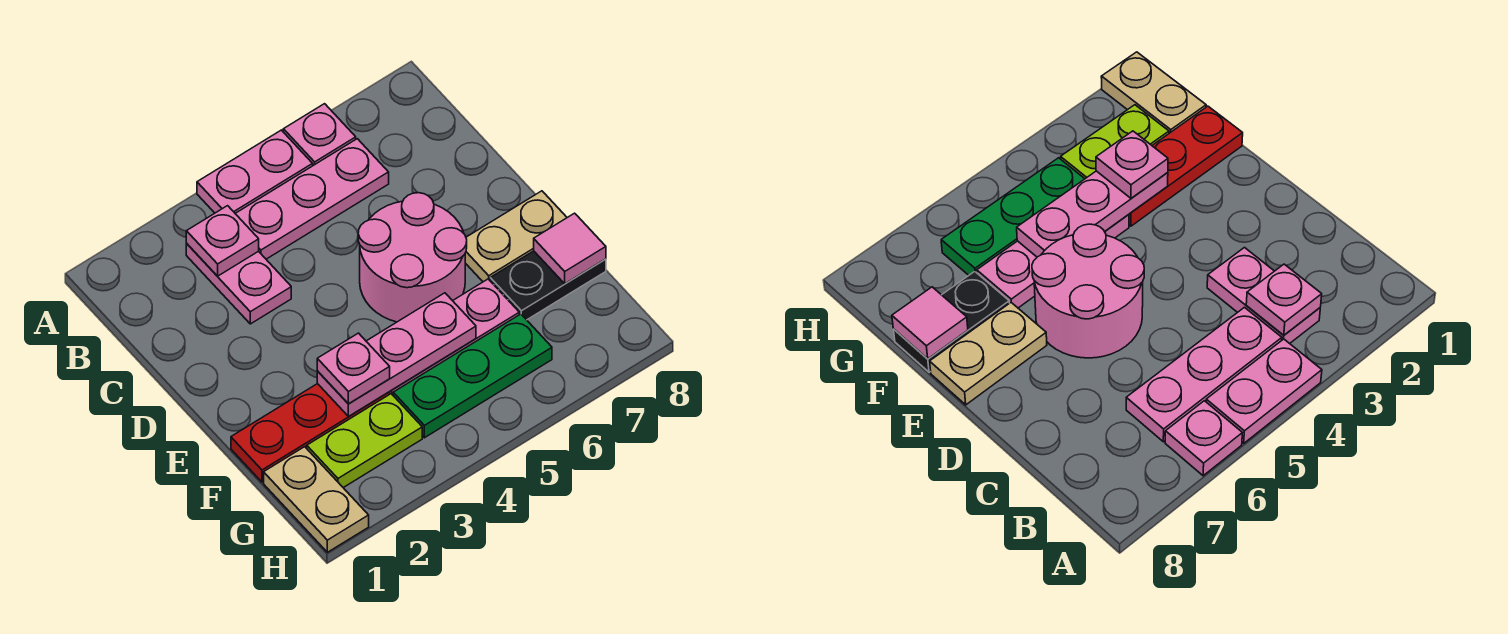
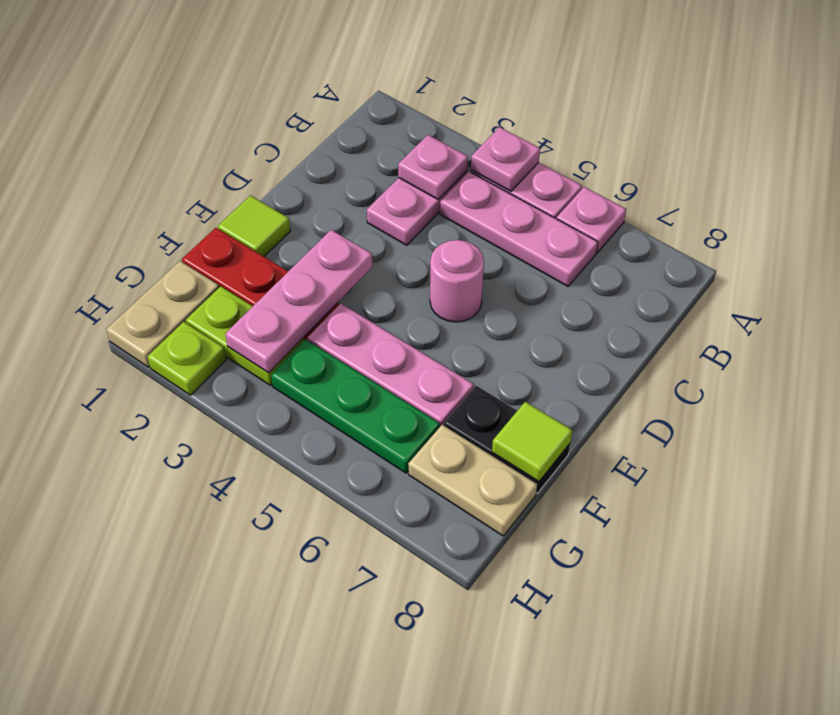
pink 2x2 round brick [358,193,467,322] -> pink 1x1 round brick [430,240,484,322]
none -> lime 1x1 tile [218,196,290,256]
tan 1x2 plate [465,191,567,282] -> tan 1x2 plate moved to [408,425,537,536]
pink 1x3 plate [317,293,476,416] -> pink 1x3 plate turned to [225,230,372,373]
pink 1x1 plate [317,333,390,404] -> pink 1x1 plate moved to [471,127,540,191]
pink 1x1 tile [534,213,606,284] -> lime 1x1 tile [492,402,572,482]
none -> lime 1x1 plate [147,322,226,395]

